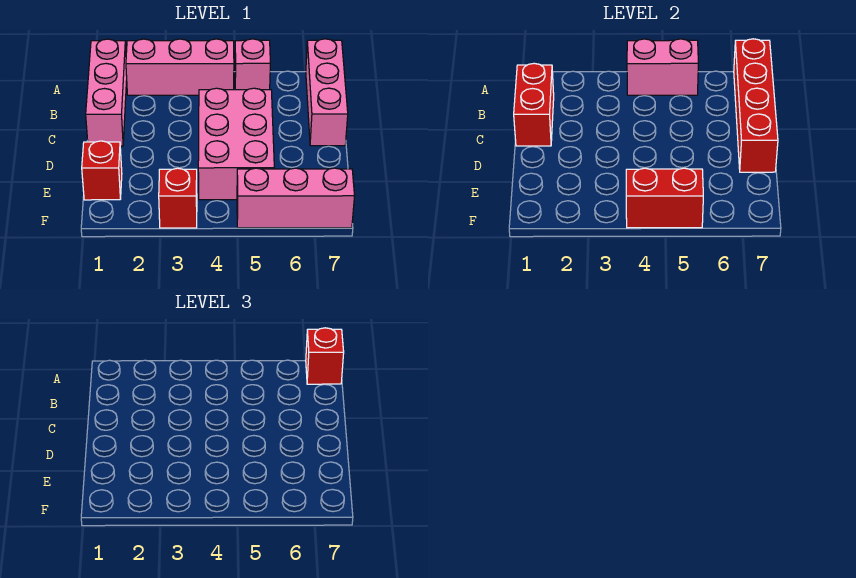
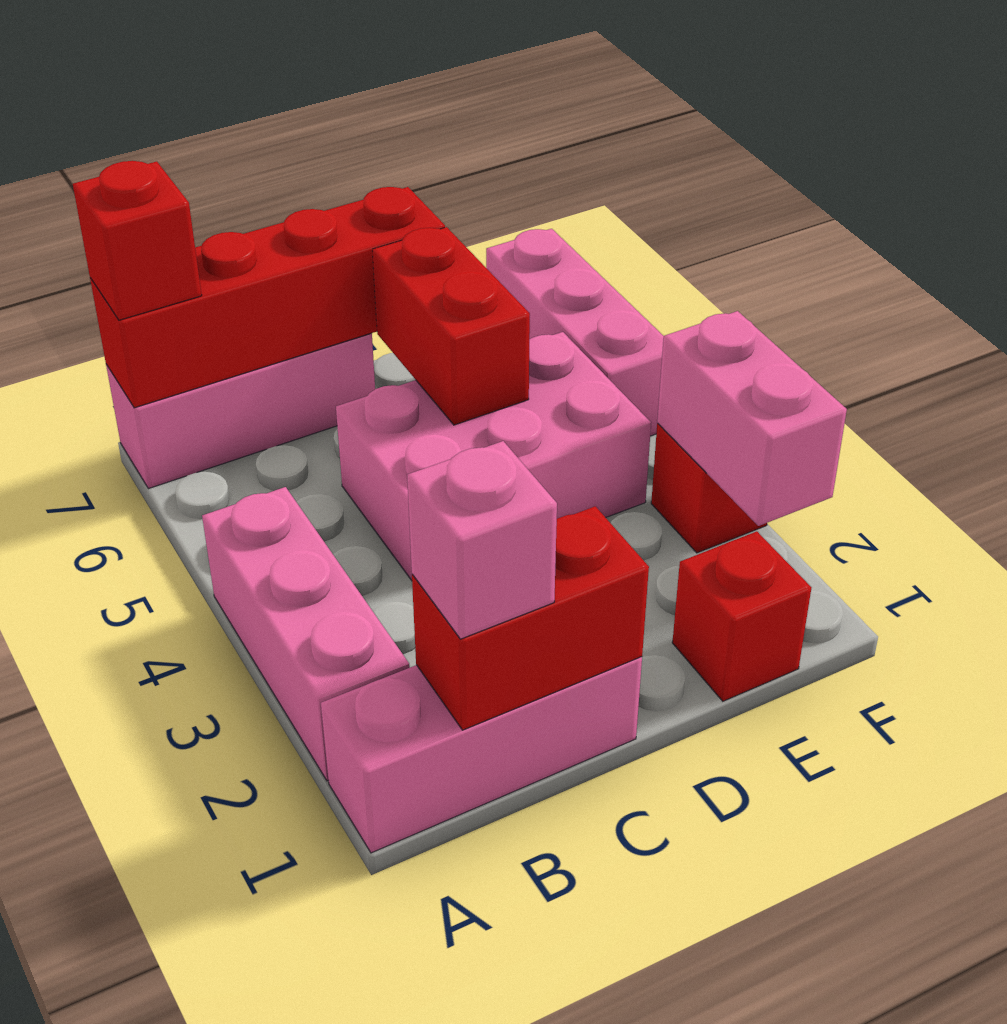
pink 1x2 brick [627,39,698,95] -> pink 1x2 brick moved to [657,311,847,526]
pink 1x1 brick [235,39,270,90] -> pink 1x1 brick moved to [407,441,557,639]
red 1x2 brick [626,168,703,228] -> red 1x2 brick moved to [372,227,530,425]

